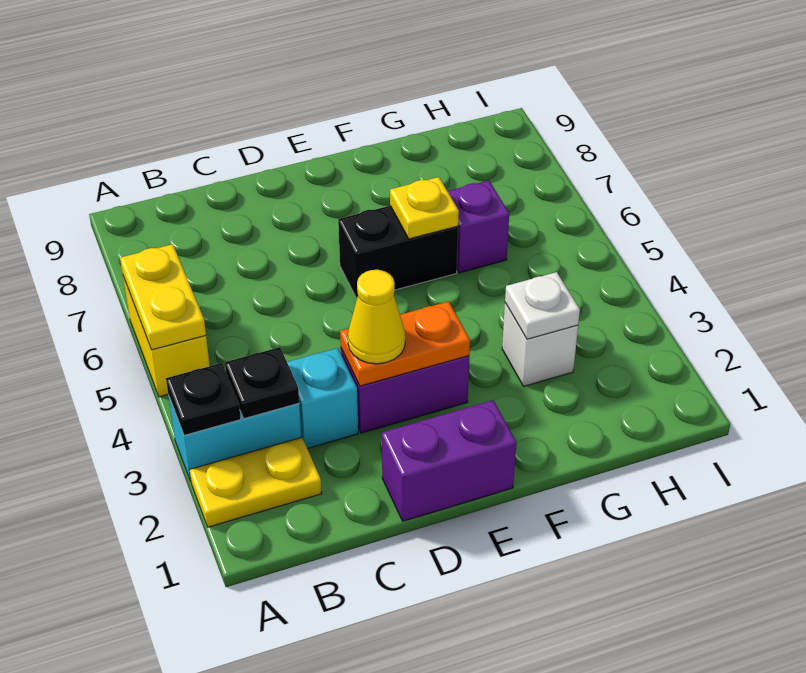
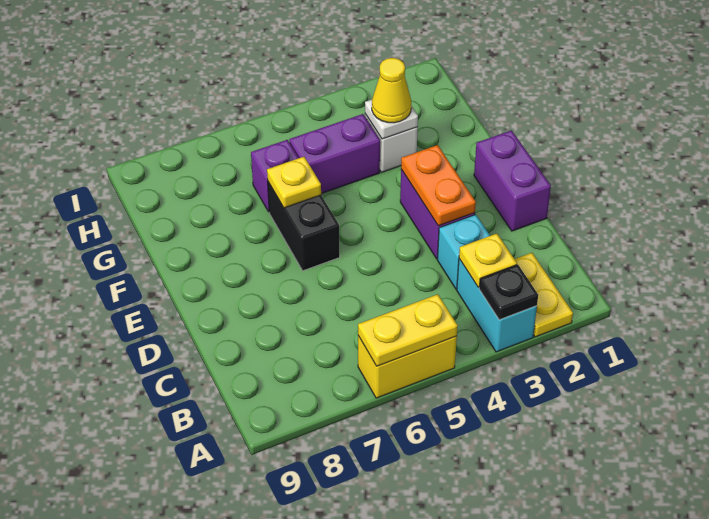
black 1x1 plate [225,347,299,419] -> yellow 1x1 plate [459,234,517,288]
yellow 1x1 cone [348,270,405,364] -> yellow 1x1 cone moved to [372,58,411,123]
none -> purple 1x2 brick [289,114,380,194]

